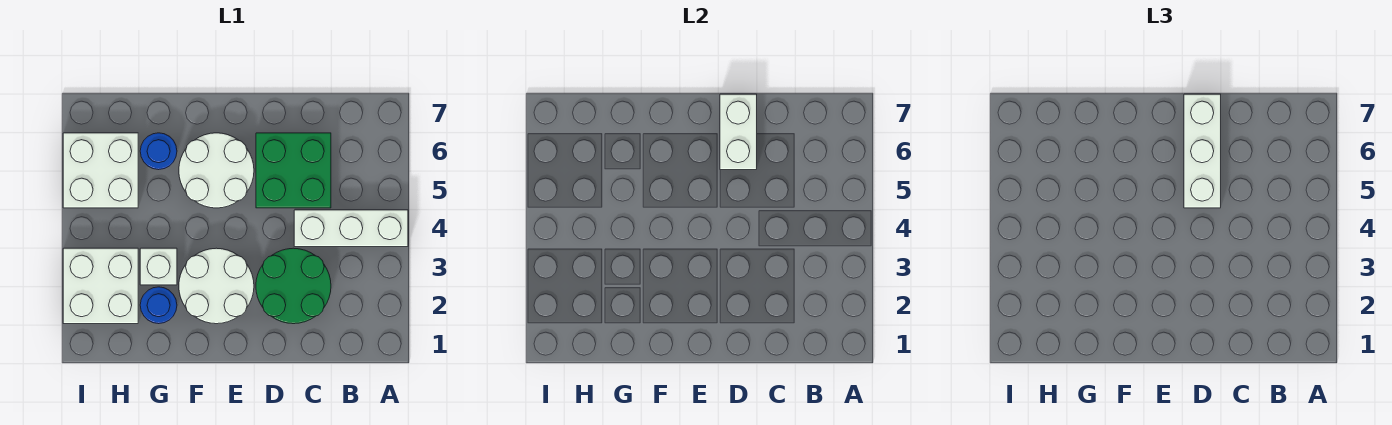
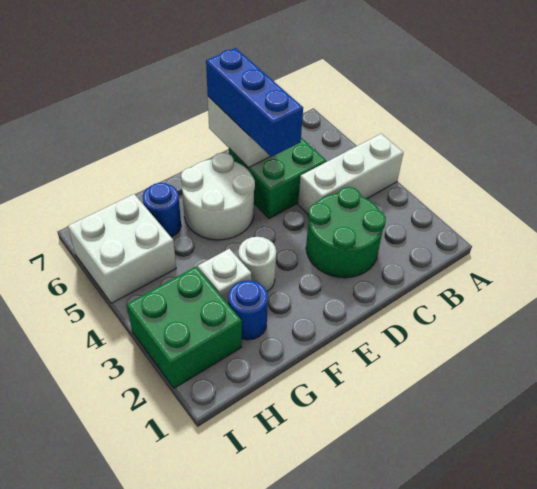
white 1x3 brick [1184,94,1221,208] -> blue 1x3 brick [206,48,303,157]
white 2x2 round brick [179,248,254,324] -> white 1x1 round brick [238,237,276,291]
white 2x2 brick [63,248,138,324] -> green 2x2 brick [127,267,242,388]

